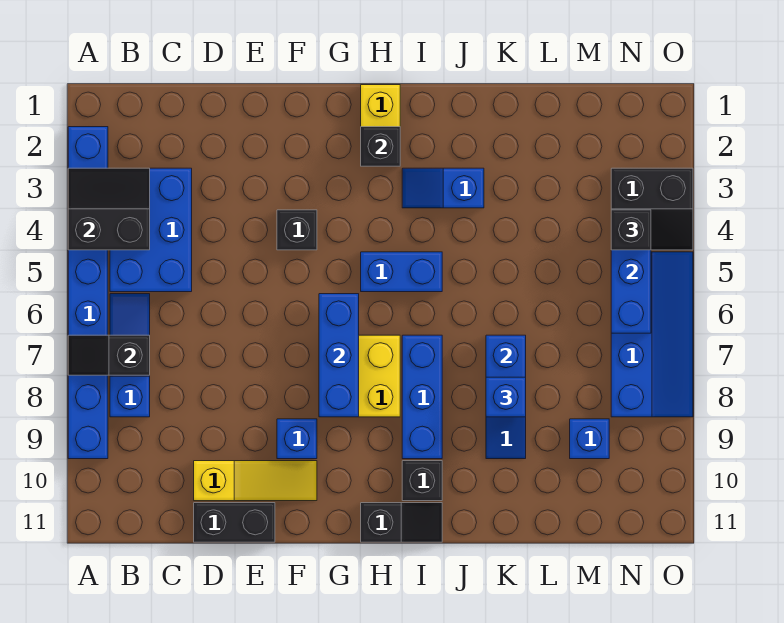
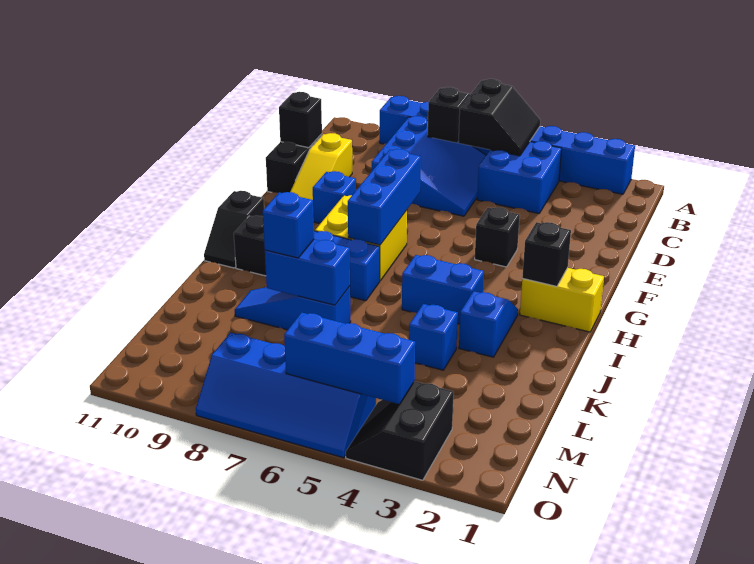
black 2x2 slope [68,168,150,250] -> black 2x2 slope moved to [459,79,540,156]
blue 2x3 brick [110,168,192,292] -> blue 2x2 brick [477,141,562,213]
blue 1x3 slope [110,294,150,417] -> blue 3x3 slope [372,116,486,216]
blue 1x3 brick [319,294,359,417] -> blue 1x3 brick turned to [348,149,421,245]
blue 1x2 brick [361,252,442,292] -> blue 1x2 brick turned to [402,255,484,324]
blue 1x1 brick [570,419,609,459] -> blue 1x1 brick moved to [409,304,458,370]
black 1x1 brick [611,210,651,250] -> black 1x1 brick moved to [279,92,322,148]

